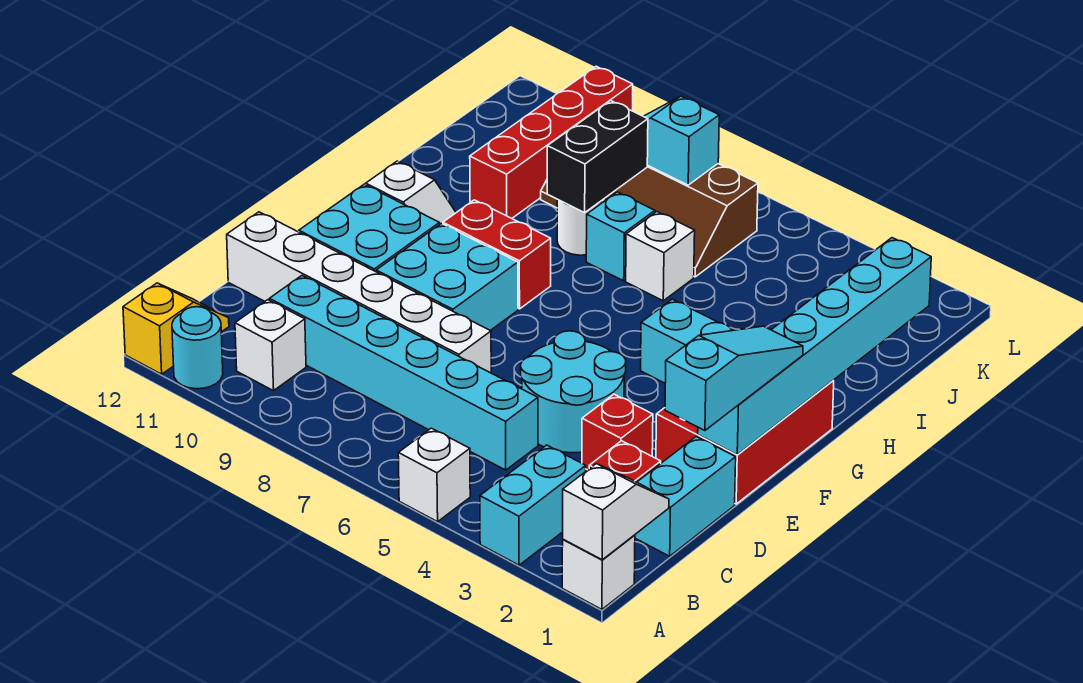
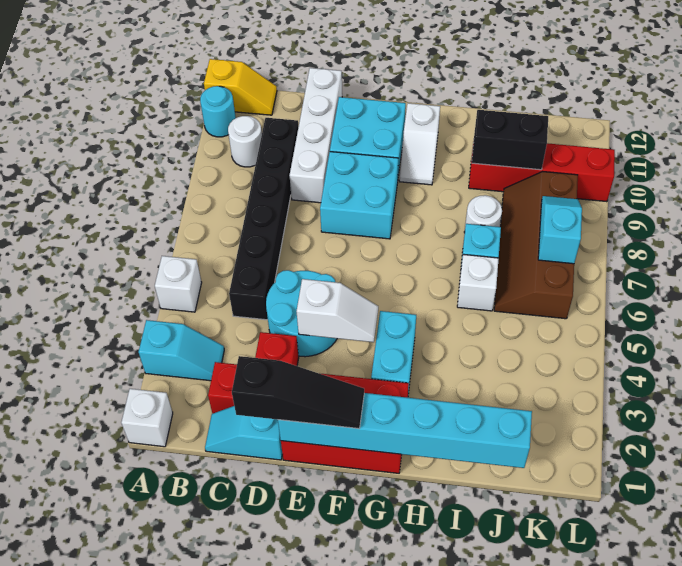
white 1x2 slope [563,464,669,560] -> white 1x2 slope moved to [296,279,378,342]
cyan 1x2 brick [480,445,586,565] -> cyan 1x2 slope [139,320,224,381]
white 1x1 brick [235,300,306,391] -> white 1x1 round brick [228,116,262,167]
cyan 1x2 brick [635,437,736,556] -> cyan 1x2 slope [205,406,283,460]
cyan 1x6 brick [269,276,538,470] -> black 1x6 brick [229,118,299,320]
cyan 1x3 slope [665,326,803,431] -> black 1x3 slope [232,356,364,429]
white 1x6 brick [227,212,491,373] -> white 1x4 brick [290,68,342,203]
red 1x2 brick [443,200,551,309] -> none
black 1x2 brick [547,101,648,213] -> black 1x2 brick moved to [472,110,548,170]

